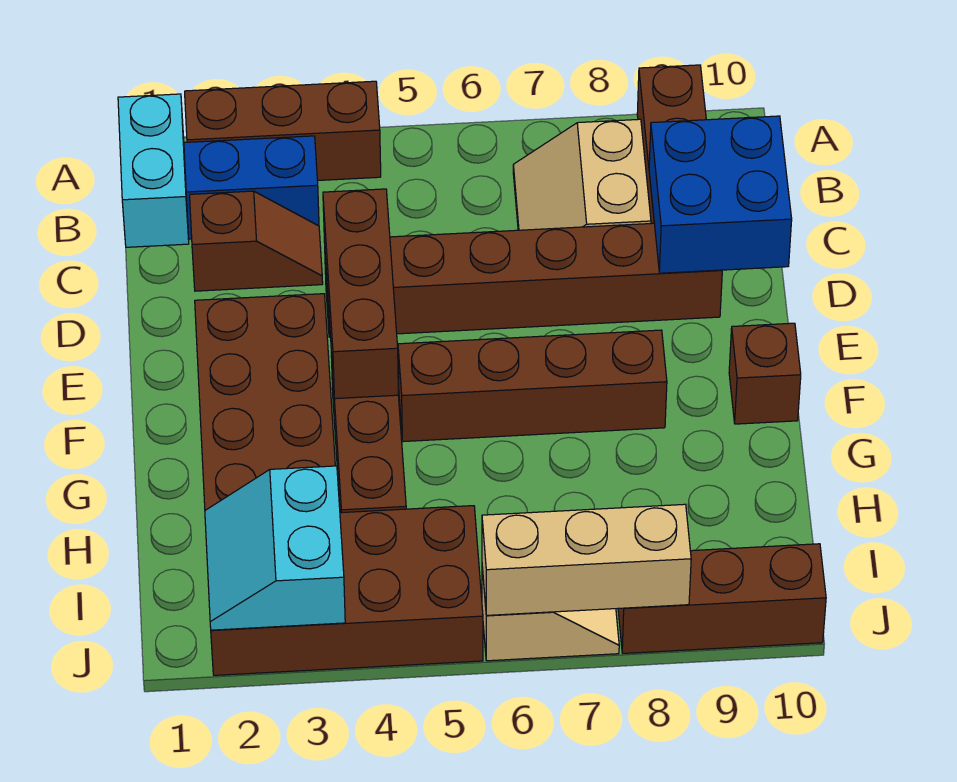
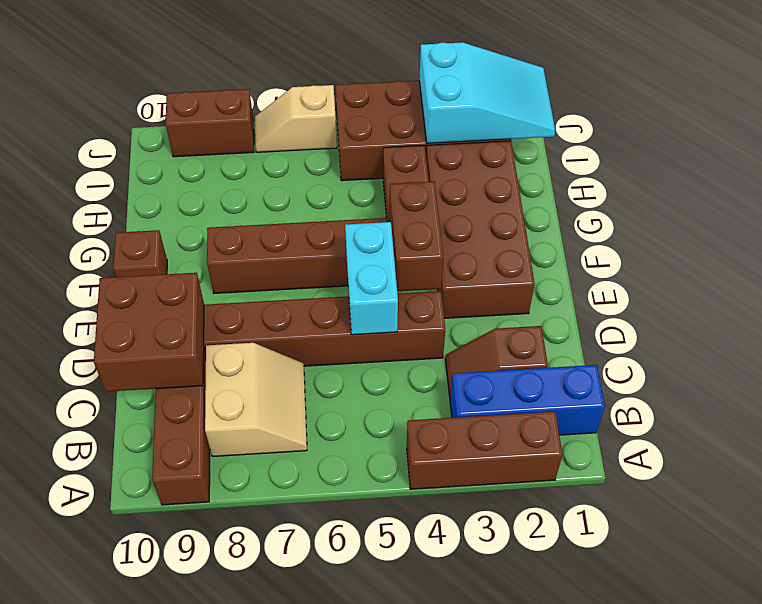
cyan 1x2 brick [118,94,189,247] -> cyan 1x2 brick moved to [345,222,398,335]
blue 2x2 brick [649,116,792,273] -> brown 2x2 brick [94,273,204,392]
brown 1x3 brick [323,189,398,399] -> brown 1x2 brick [390,182,443,291]
cyan 2x2 slope [205,466,345,630] -> cyan 2x3 slope [419,42,555,143]
tan 1x3 brick [482,504,691,615] -> none
brown 1x3 brick [618,544,826,653] -> brown 1x2 brick [166,89,254,157]

